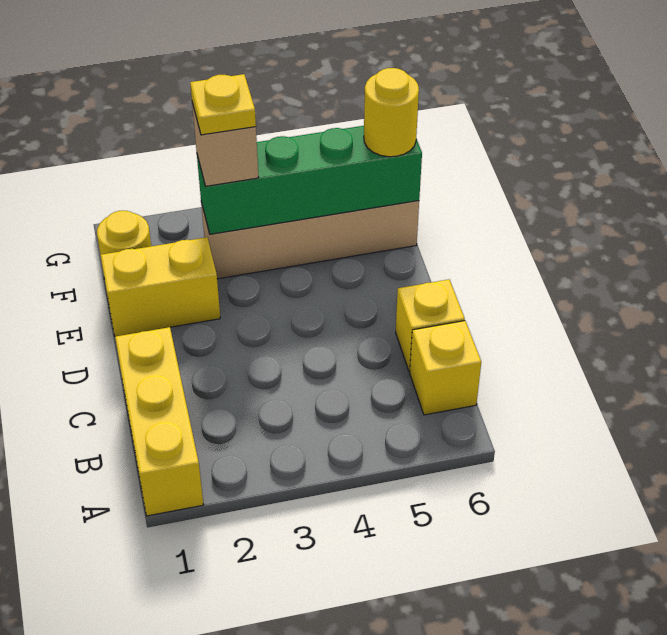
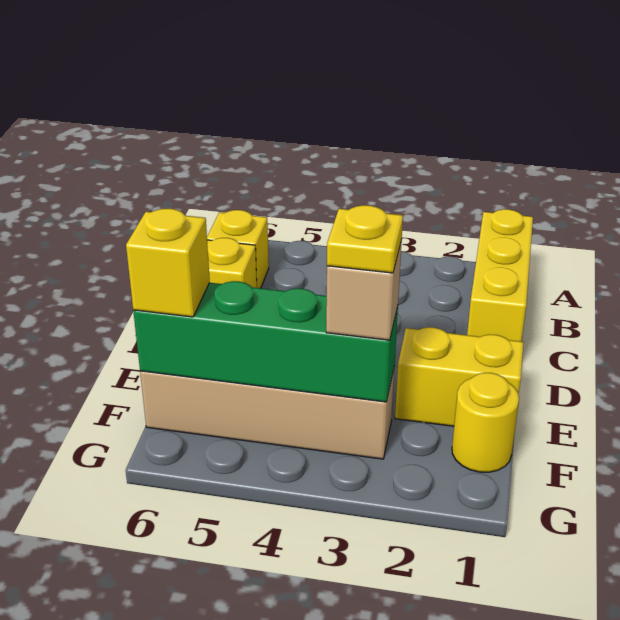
yellow 1x1 round brick [364,68,419,157] -> yellow 1x1 brick [126,209,210,317]

